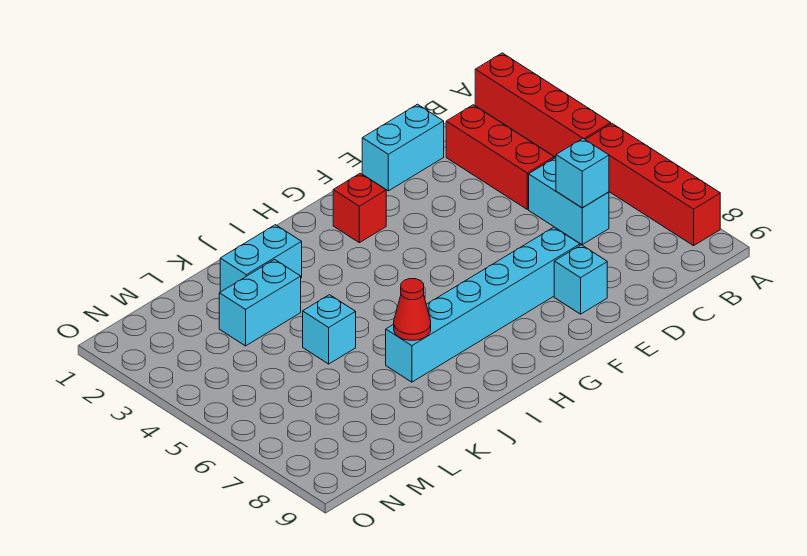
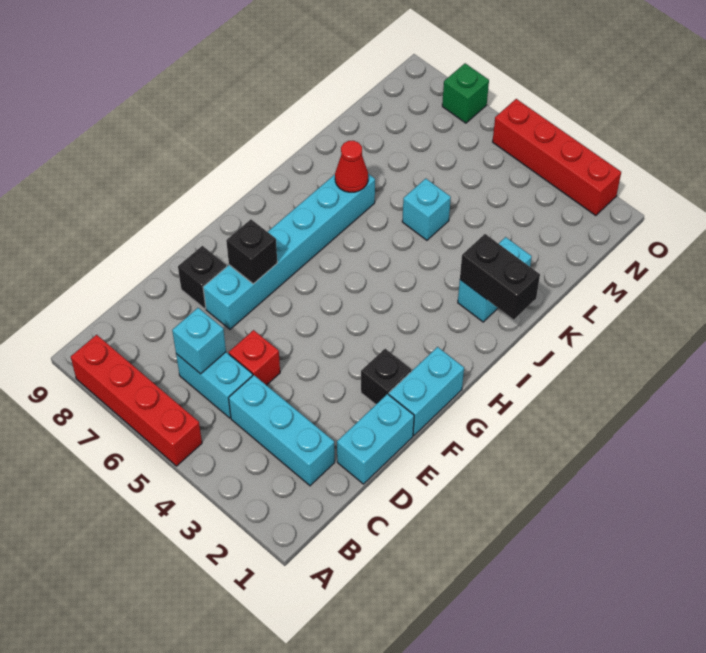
red 1x4 brick [475,53,611,157] -> red 1x4 brick moved to [493,99,621,216]
red 1x3 brick [446,105,554,209] -> cyan 1x3 brick [229,375,335,486]
cyan 1x1 brick [554,245,607,314] -> black 1x1 brick [178,246,227,309]
none -> black 1x1 brick [361,349,411,405]
none -> black 1x1 brick [226,219,277,284]
red 1x1 brick [333,173,386,243] -> red 1x1 brick moved to [229,330,280,385]
none -> black 1x2 brick [460,234,540,320]
cyan 1x2 brick [219,259,301,346] -> cyan 1x2 brick moved to [389,347,464,435]
none -> green 1x1 brick [442,63,489,123]

